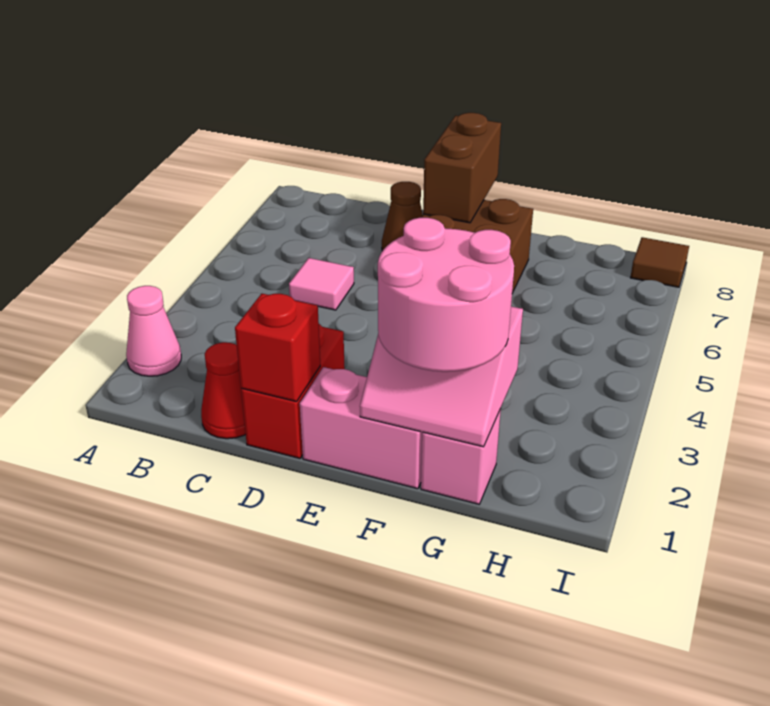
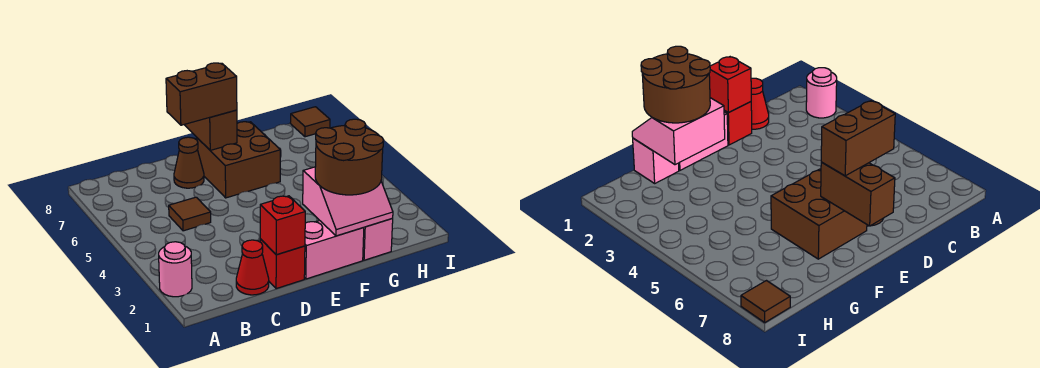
pink 1x1 cone [126,286,181,376] -> pink 1x1 round brick [159,242,192,297]
pink 1x1 tile [289,258,354,310] -> brown 1x1 tile [169,197,211,231]
red 1x2 brick [241,324,345,458] -> red 1x1 brick [260,239,305,289]
none -> brown 1x2 brick [166,63,237,125]
pink 2x2 round brick [378,218,514,372] -> brown 2x2 round brick [315,119,384,195]

